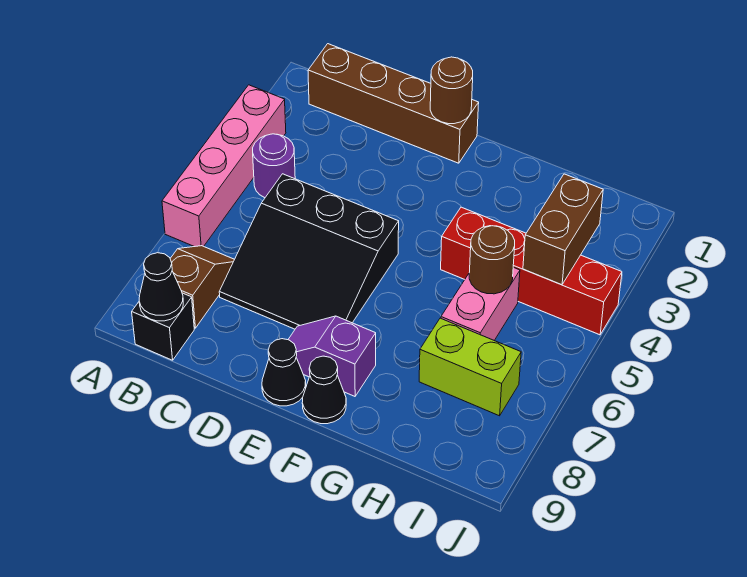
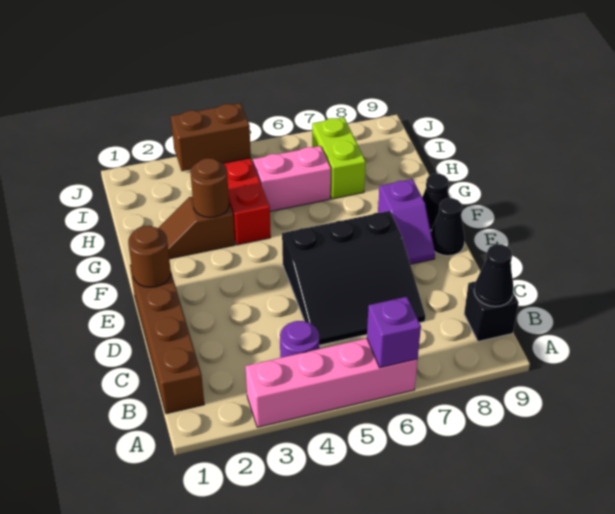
none -> purple 1x1 brick [367,297,421,368]
brown 1x2 slope [170,246,234,328] -> brown 1x2 slope moved to [158,196,235,259]
black 3x3 slope [219,174,399,329] -> black 3x3 slope turned to [282,211,426,345]
brown 1x1 round brick [469,226,515,294] -> brown 1x1 round brick moved to [190,158,229,218]

